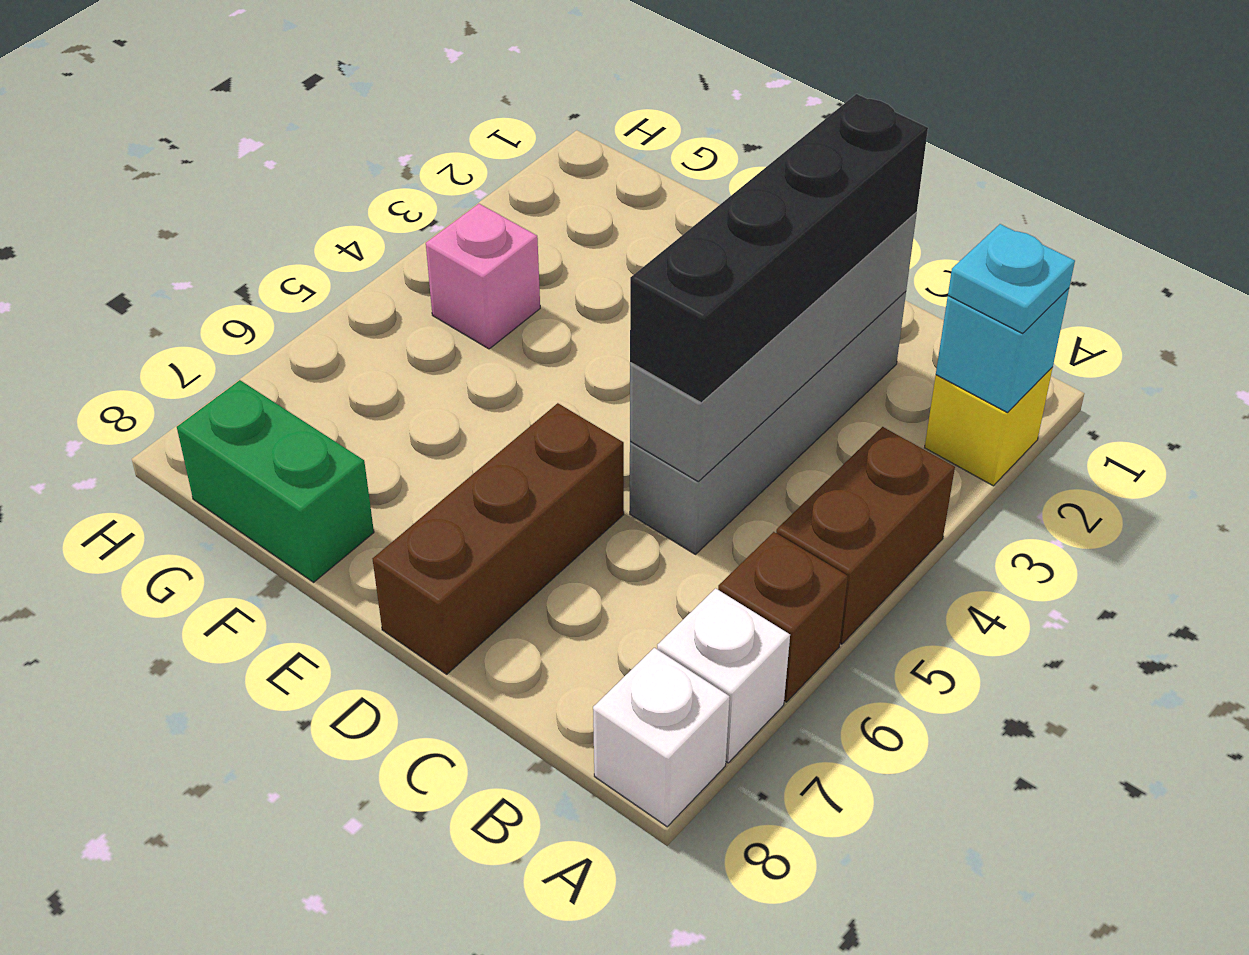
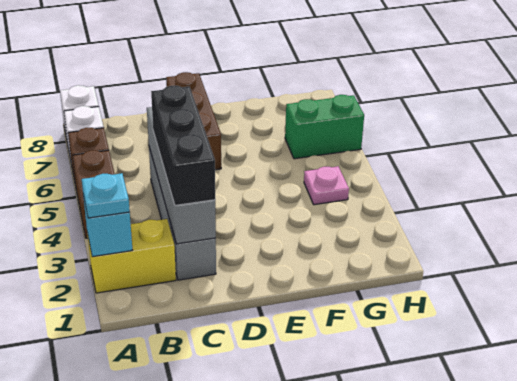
yellow 1x1 brick [925,367,1053,486] -> yellow 1x2 brick [87,219,176,293]
black 1x4 brick [630,94,928,403] -> black 1x3 brick [151,86,215,205]
green 1x2 brick [177,380,374,582] -> green 1x2 brick moved to [285,95,364,159]
pink 1x1 brick [426,204,540,349] -> pink 1x1 plate [304,166,349,205]

